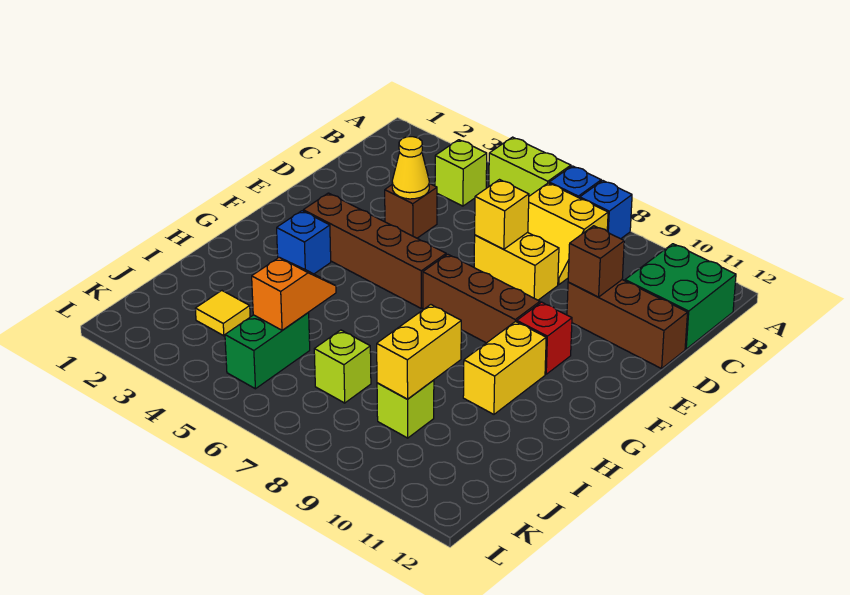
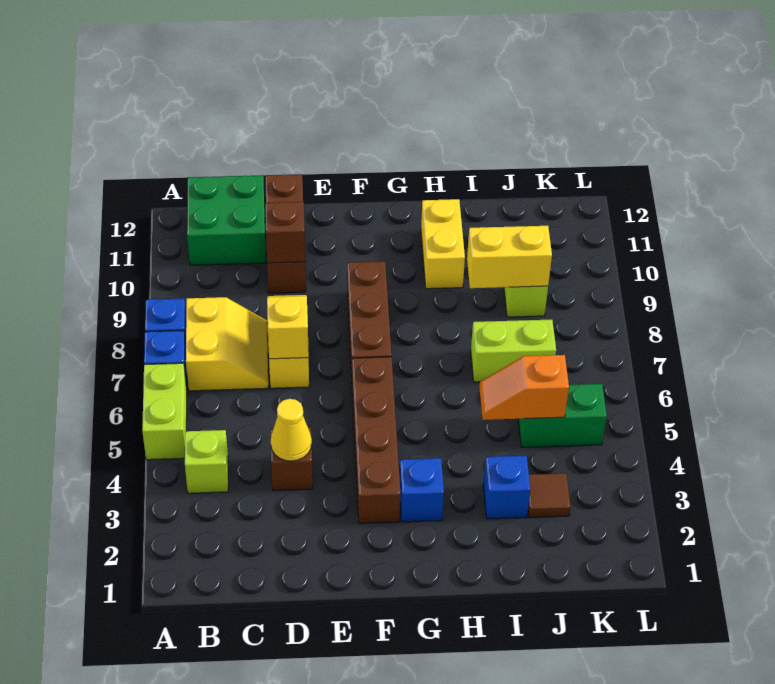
red 1x1 brick [517,302,572,374] -> none
yellow 1x2 brick [463,321,546,414] -> yellow 1x2 brick turned to [421,199,465,289]
none -> blue 1x1 brick [483,456,530,519]
yellow 1x1 tile [195,291,250,336] -> brown 1x1 tile [528,473,571,517]
lime 1x1 brick [314,330,371,403] -> lime 1x2 brick [471,320,556,382]

